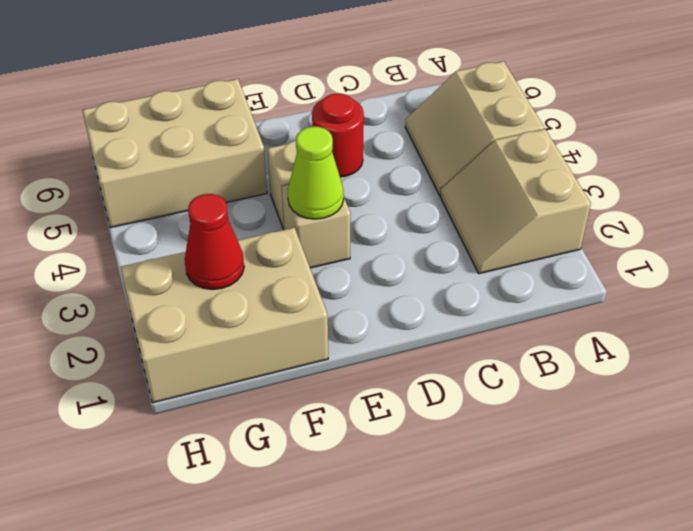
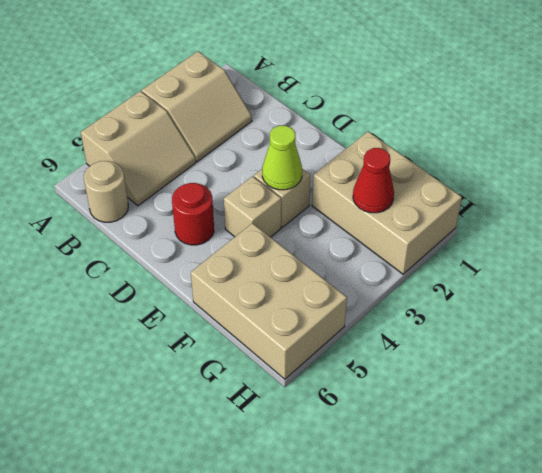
none -> tan 1x1 round brick [84,161,128,222]

